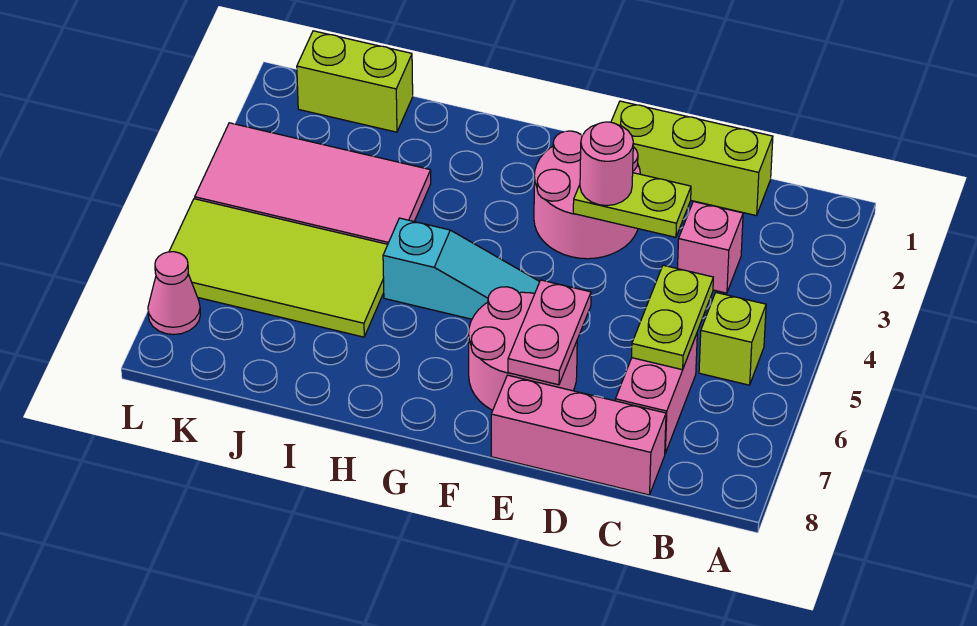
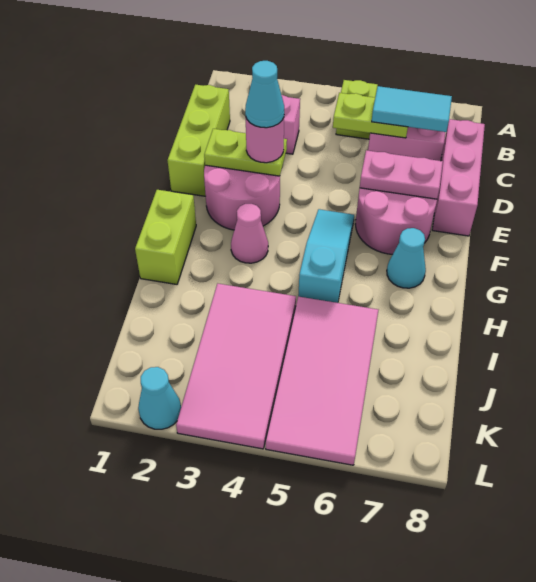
none -> cyan 1x2 tile [372,86,452,132]
lime 1x2 plate [573,173,691,237] -> lime 1x2 plate turned to [204,129,287,176]
none -> cyan 1x1 cone [245,61,284,128]
none -> cyan 1x1 cone [387,228,426,288]
lime 2x4 tile [169,199,388,337] -> pink 2x4 tile [266,297,378,465]
lime 1x2 brick [297,31,413,132] -> lime 1x2 brick moved to [135,190,196,284]
none -> cyan 1x1 cone [138,367,181,429]
pink 1x1 cone [148,252,200,335] -> pink 1x1 cone moved to [231,204,268,263]

